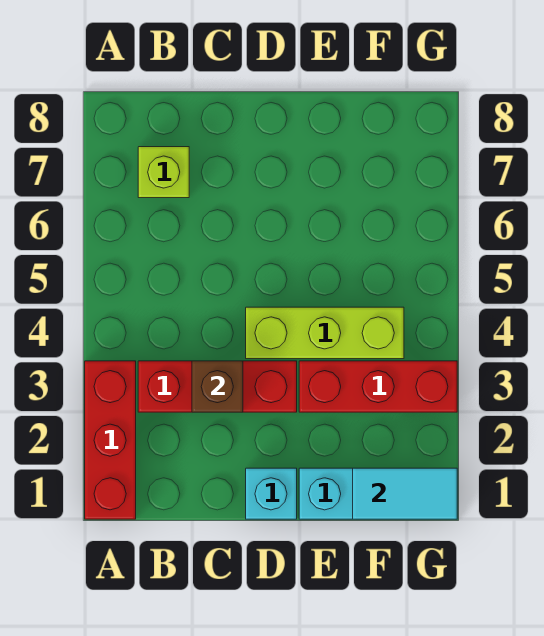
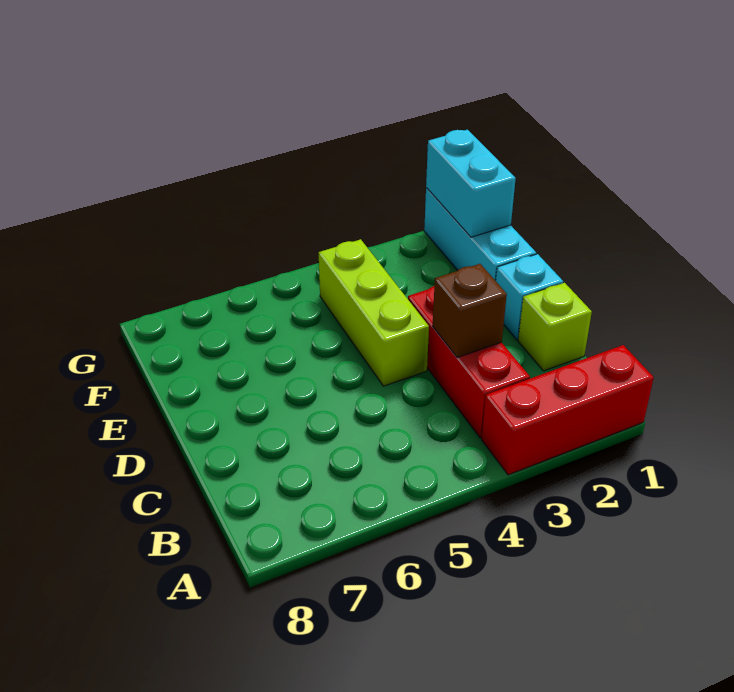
lime 1x1 brick [138,147,189,198] -> lime 1x1 brick moved to [518,283,592,371]
red 1x3 brick [299,361,457,412] -> none
cyan 1x2 tile [353,468,457,519] -> cyan 1x2 brick [426,130,516,237]

